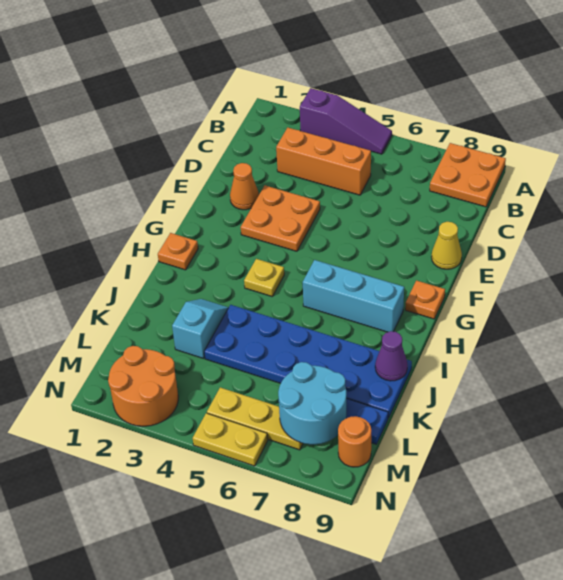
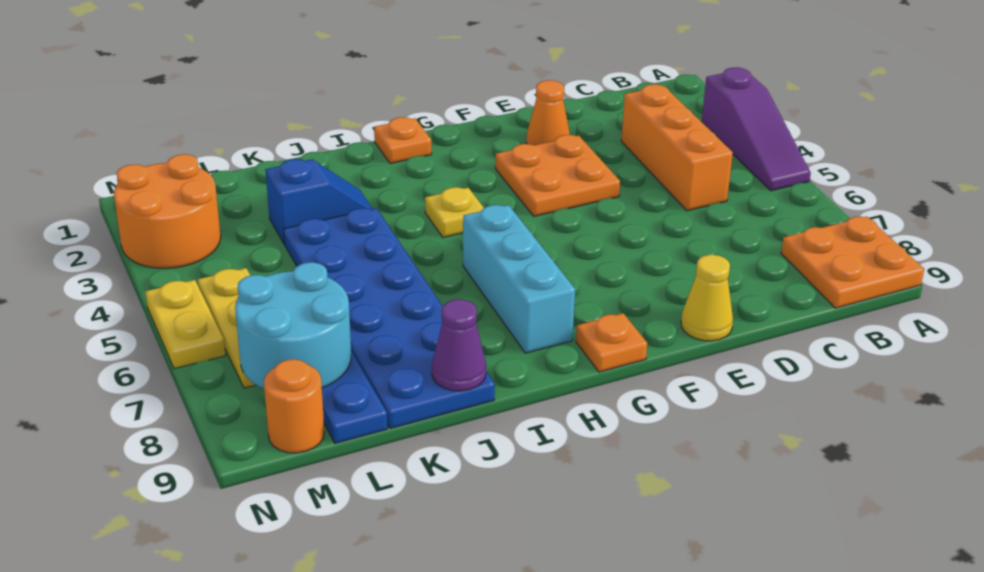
cyan 1x2 slope [172,299,228,359] -> blue 1x2 slope [266,159,372,243]

